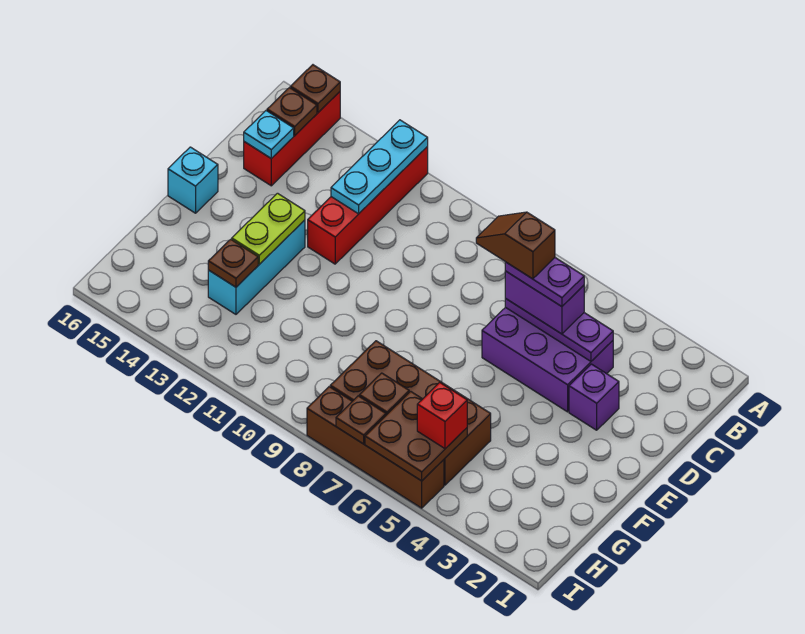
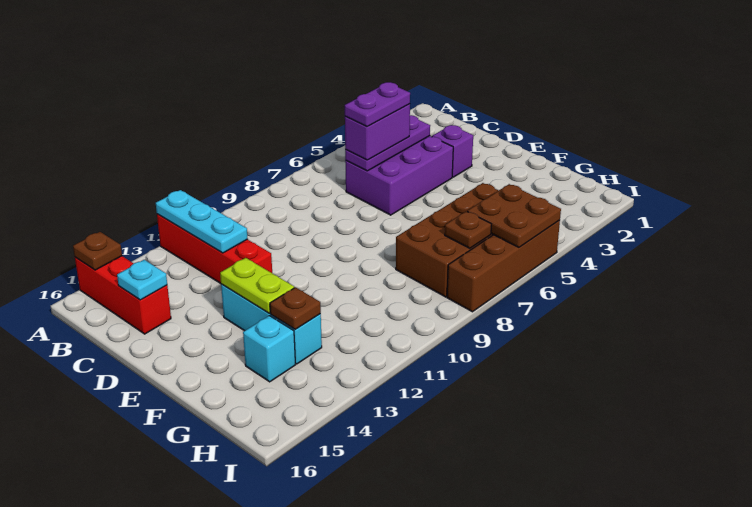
brown 1x1 plate [267,88,317,135] -> none
brown 1x2 slope [476,212,555,279] -> none
cyan 1x1 brick [168,147,218,213] -> cyan 1x1 brick moved to [243,316,295,382]
red 1x1 brick [417,383,467,449] -> none
brown 1x1 plate [336,396,386,444] -> none

